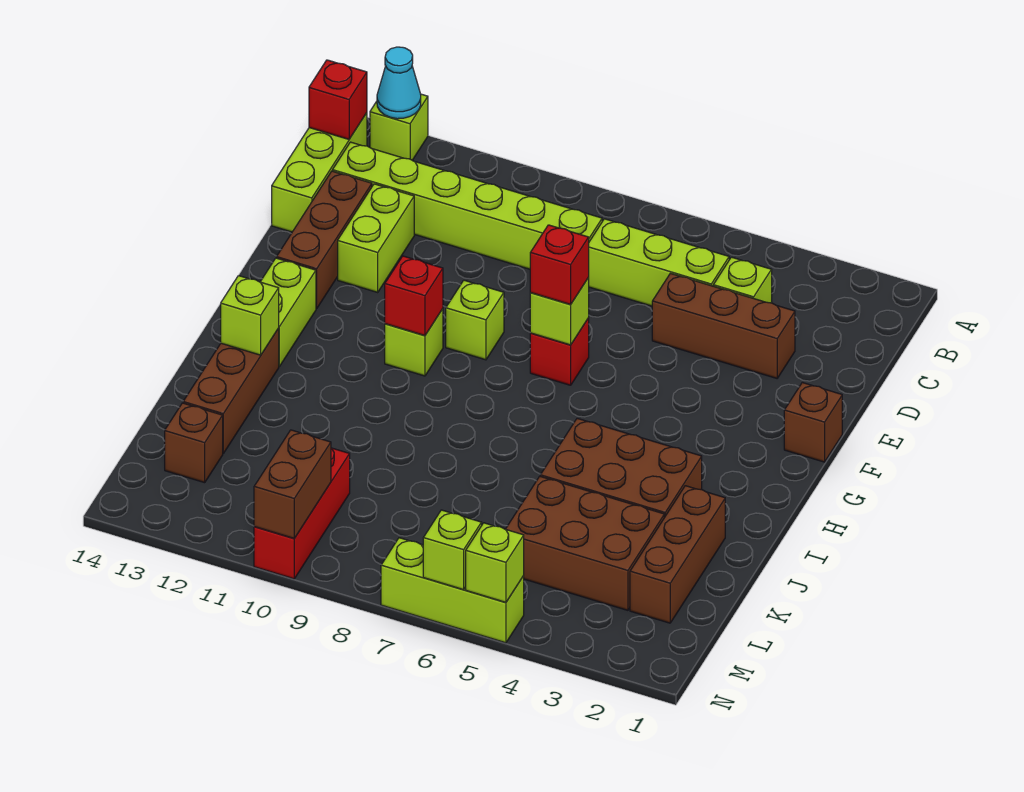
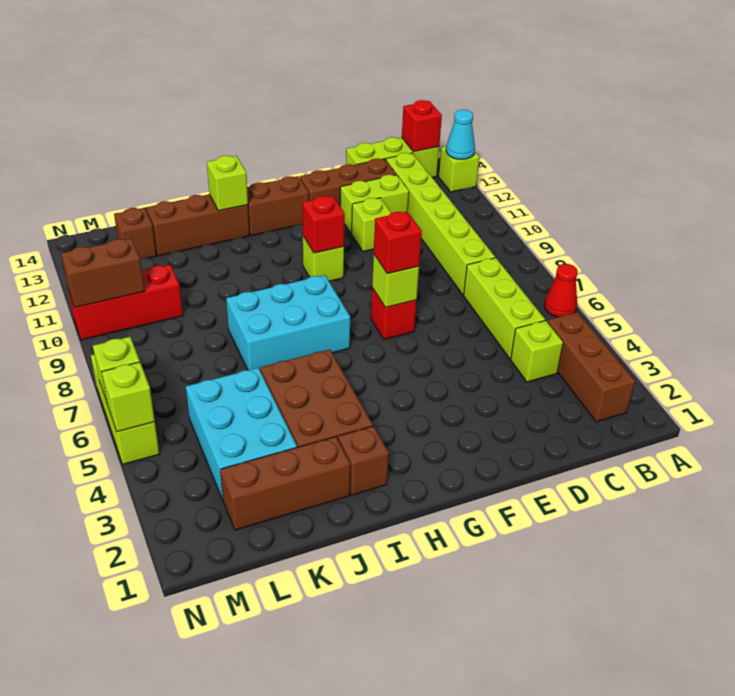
none -> red 1x1 cone [544,264,578,317]
brown 1x3 brick [652,273,795,378] -> brown 1x3 brick moved to [547,312,635,422]
brown 1x1 brick [784,383,842,462] -> brown 1x1 brick moved to [338,426,389,495]
lime 1x1 brick [446,280,504,360] -> lime 1x1 brick moved to [352,198,391,252]
lime 1x2 brick [260,258,316,366] -> brown 1x2 brick [247,176,309,236]
none -> cyan 2x3 brick [226,275,350,370]
brown 2x3 brick [506,476,664,610] -> cyan 2x3 brick [186,368,297,500]

